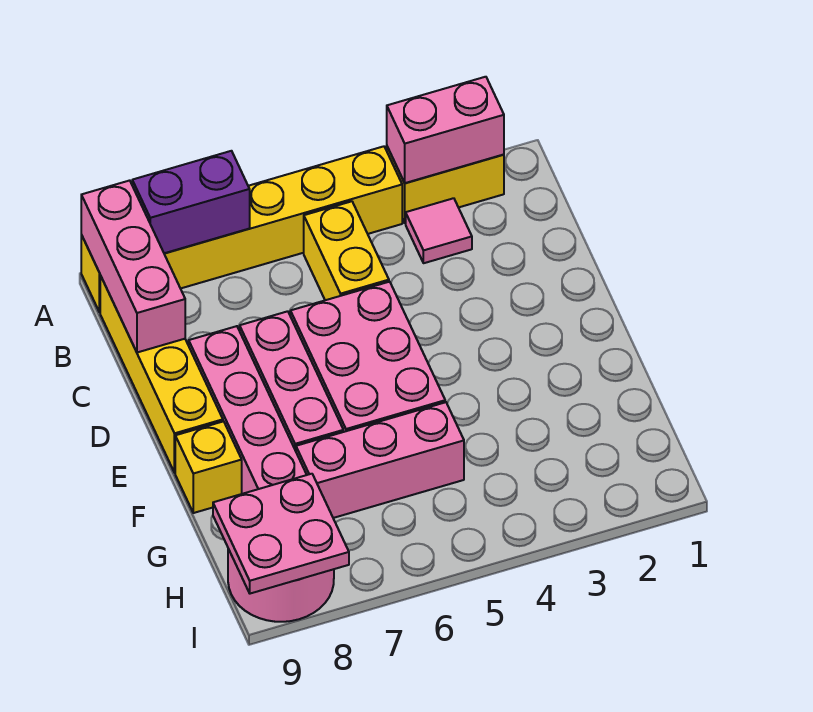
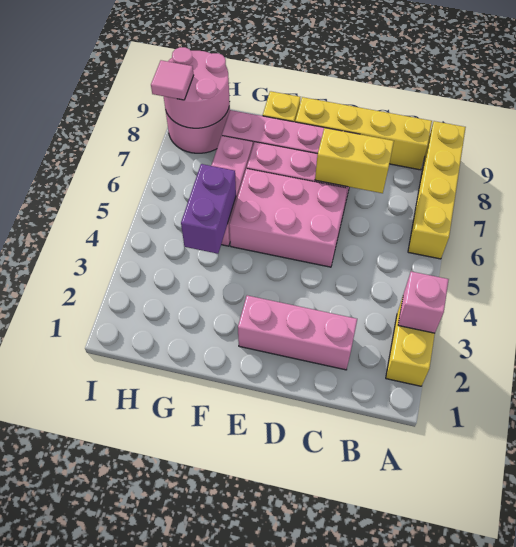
pink 1x2 brick [387,77,504,183] -> pink 1x1 brick [398,271,449,333]
yellow 1x6 brick [81,146,402,312] -> yellow 1x4 brick [408,121,466,259]
purple 1x2 brick [132,151,250,253] -> purple 1x2 brick moved to [181,164,236,254]
pink 1x3 brick [81,180,185,353] -> pink 1x3 brick moved to [238,295,357,370]
pink 1x1 tile [406,198,472,263] -> pink 1x1 tile moved to [151,60,194,100]
yellow 1x2 brick [304,201,389,300] -> yellow 1x2 brick moved to [315,128,394,193]
pink 2x2 plate [213,474,349,594] -> pink 2x2 round brick [164,47,230,128]

